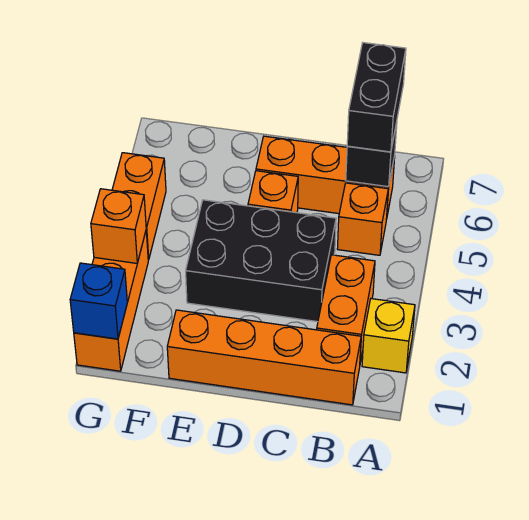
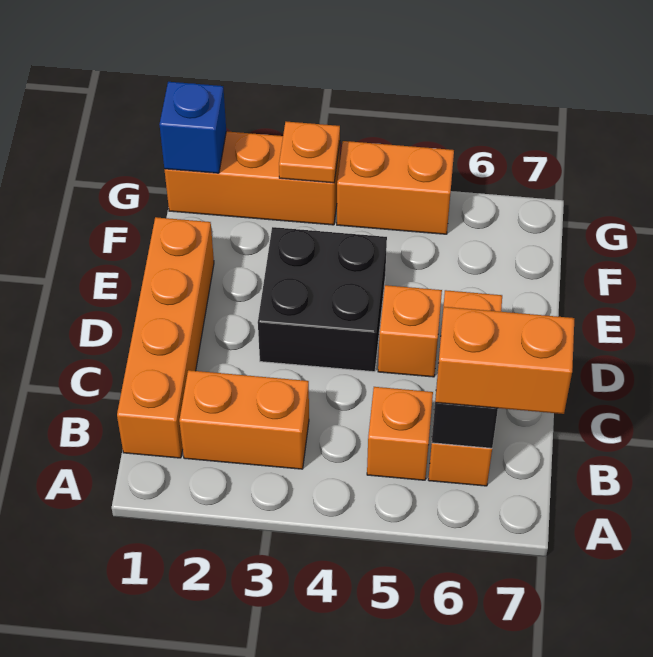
yellow 1x1 brick [362,299,415,373] -> none
black 1x2 brick [347,43,406,152] -> orange 1x2 brick [435,307,574,414]
black 2x3 brick [186,200,336,322] -> black 2x2 brick [258,227,387,372]
orange 1x1 brick [91,189,146,263] -> orange 1x1 plate [279,122,340,183]

